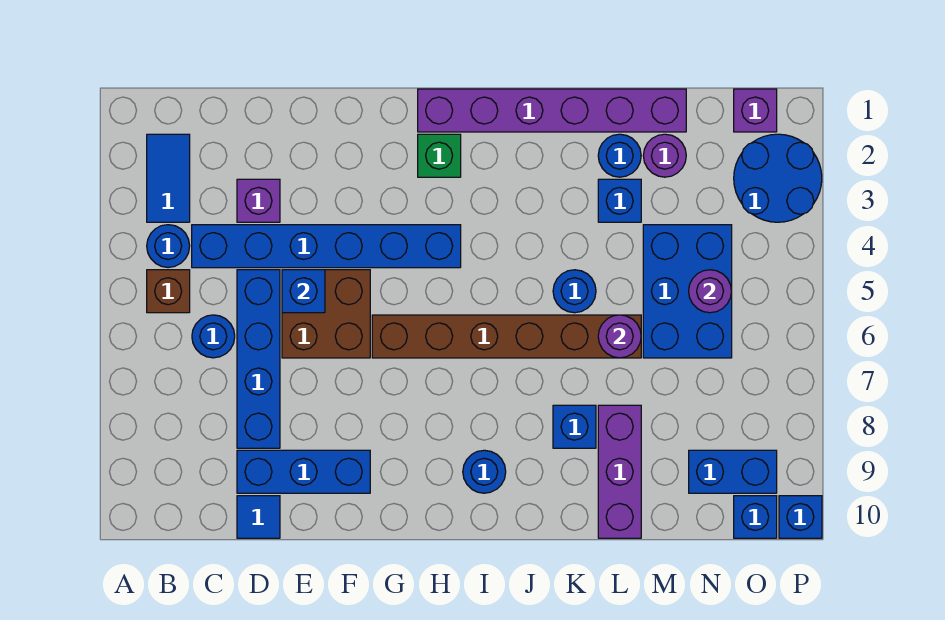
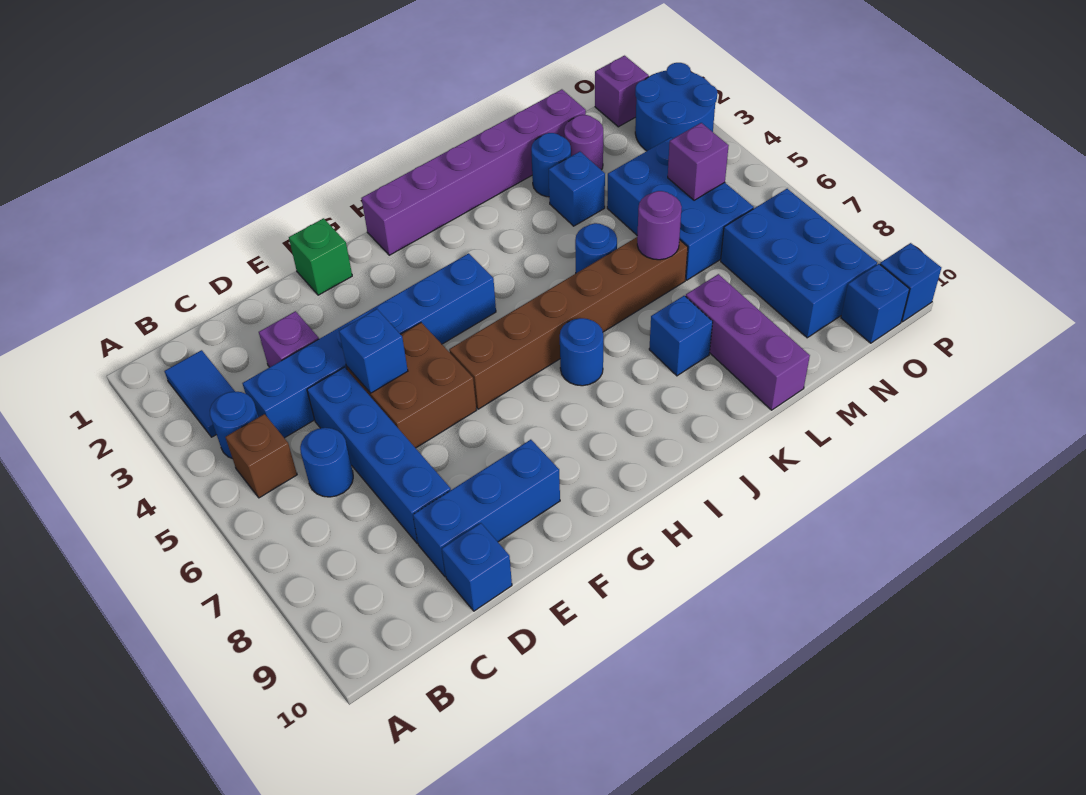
blue 1x1 tile [237,496,280,538] -> blue 1x1 brick [442,523,512,611]
green 1x1 brick [418,134,461,177] -> green 1x1 brick moved to [289,218,352,295]
blue 1x1 round brick [463,450,506,493] -> blue 1x1 round brick moved to [560,318,603,386]
purple 1x1 round brick [689,270,732,313] -> purple 1x1 brick [668,123,729,200]
blue 1x2 brick [689,450,777,493] -> blue 2x3 brick [721,189,877,338]

